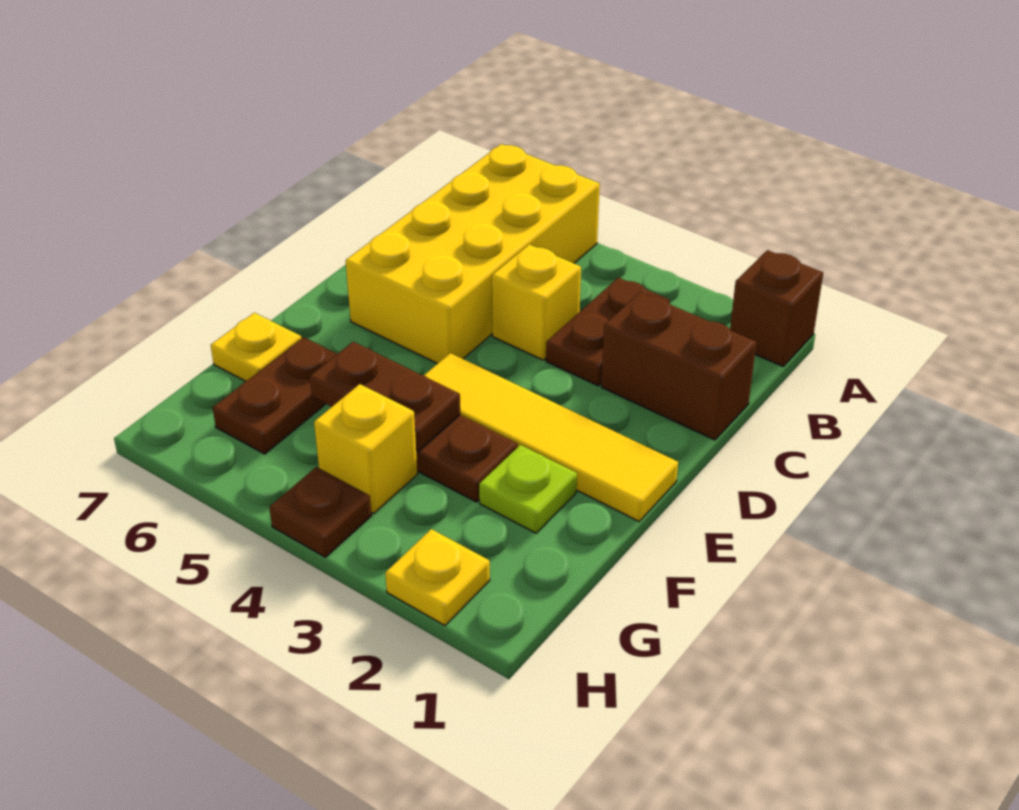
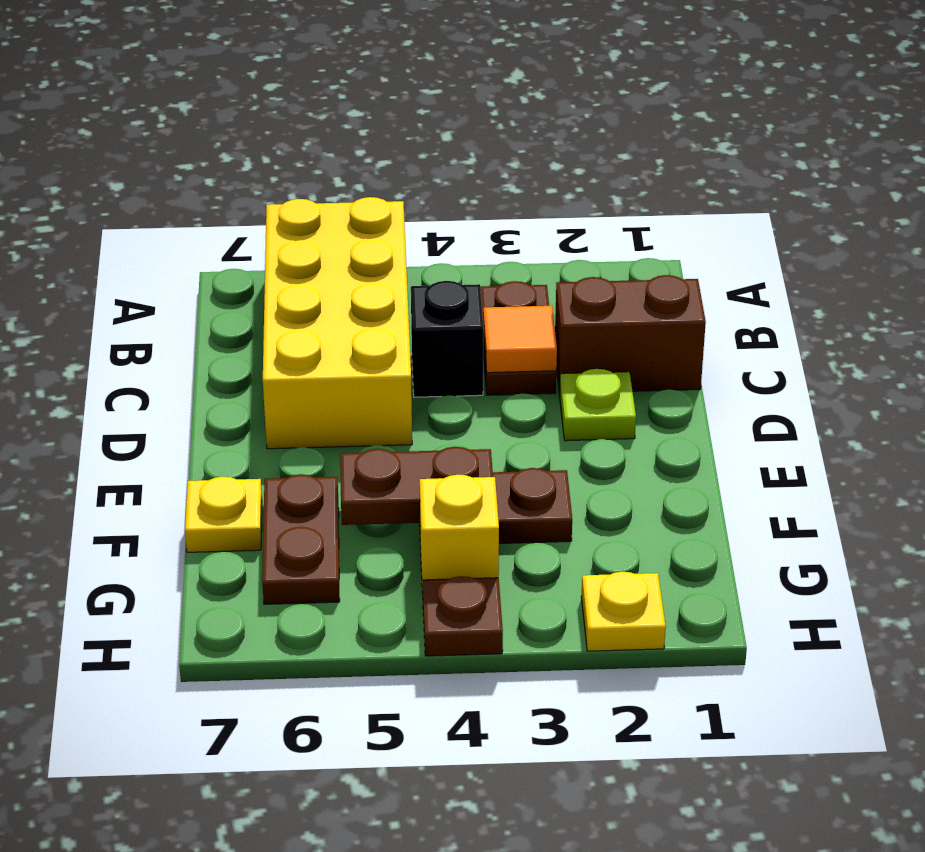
brown 1x1 brick [730,250,823,366] -> none
none -> orange 1x1 tile [483,306,557,373]
yellow 1x1 brick [492,244,581,360] -> black 1x1 brick [411,281,483,397]
yellow 1x4 tile [424,353,678,521] -> none
lime 1x1 plate [479,445,577,533] -> lime 1x1 plate moved to [559,369,636,441]

